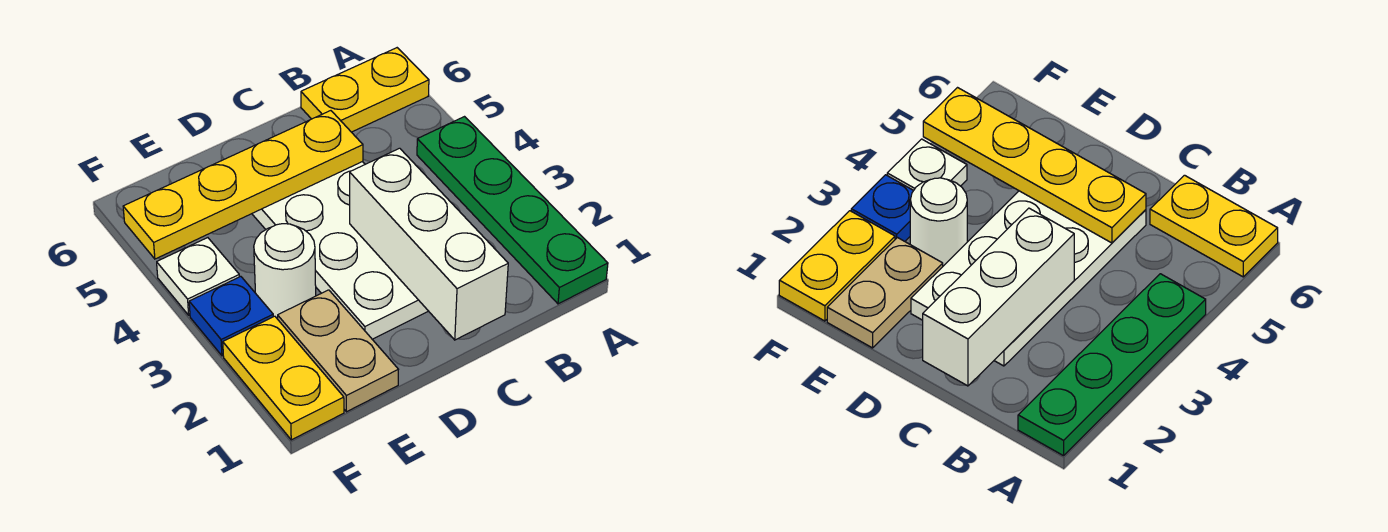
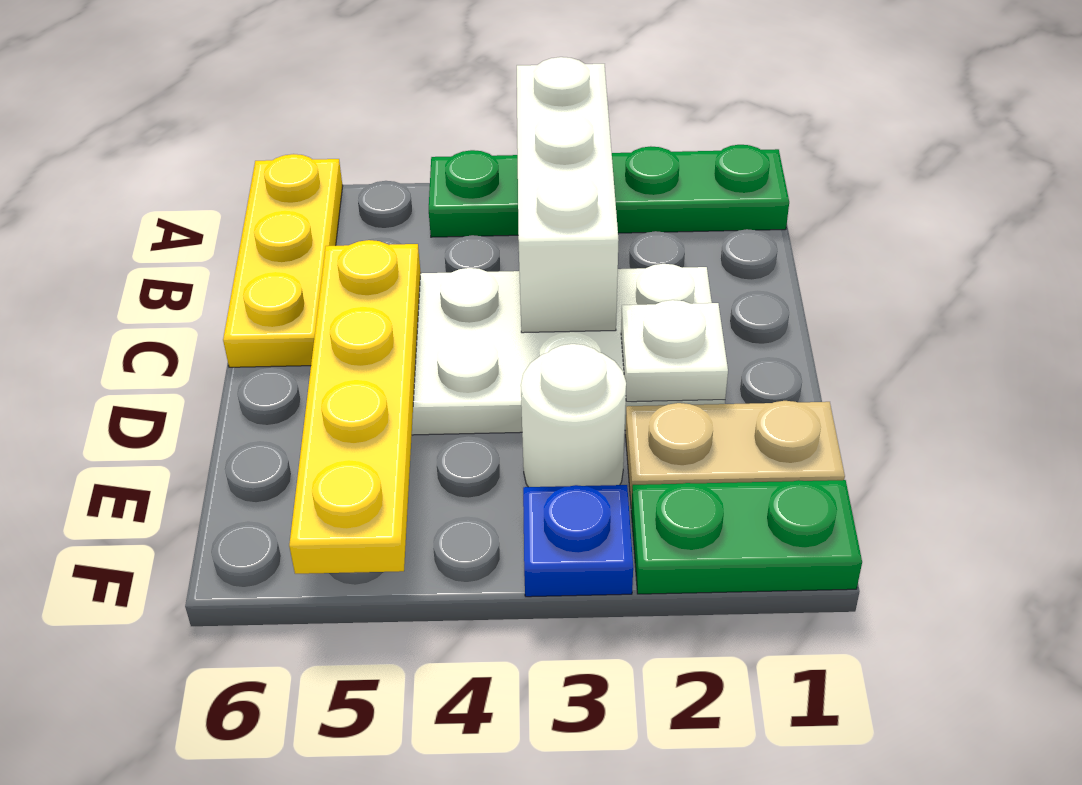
yellow 1x2 plate [301,48,429,132] -> yellow 1x3 plate [223,154,343,367]
white 1x3 brick [350,148,508,340] -> white 1x3 brick turned to [517,57,619,333]
yellow 1x2 plate [223,316,344,440] -> green 1x2 plate [631,480,862,594]
white 1x1 plate [157,238,239,315] -> white 1x1 plate moved to [621,300,728,402]

